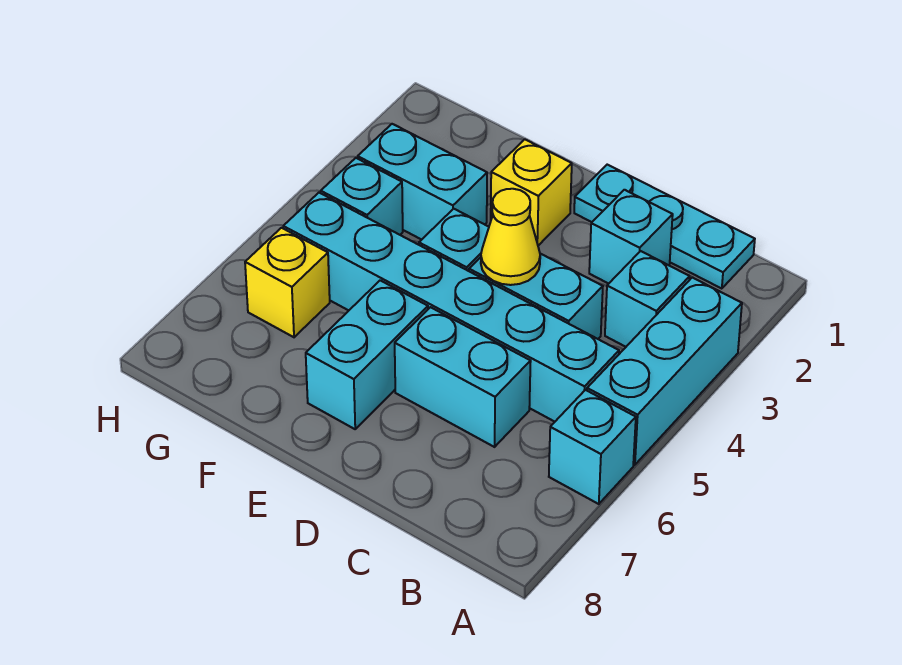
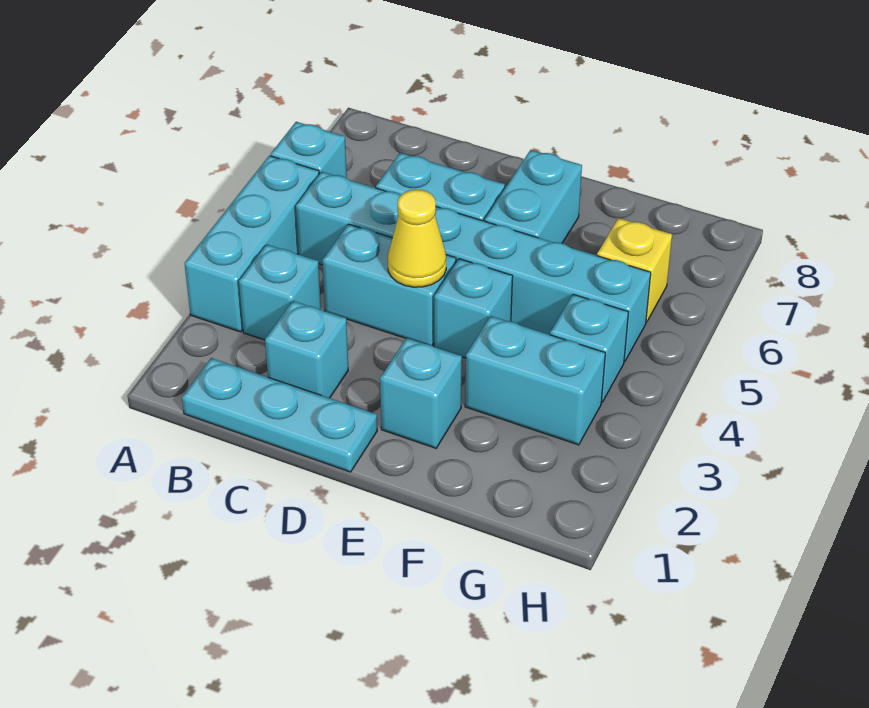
yellow 1x1 brick [491,139,572,246] -> cyan 1x1 brick [380,338,462,448]

